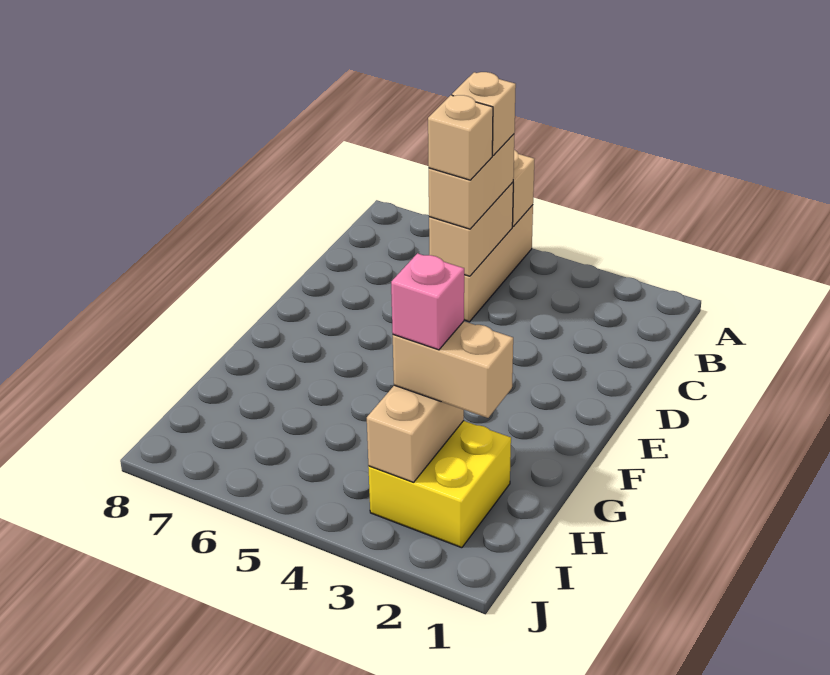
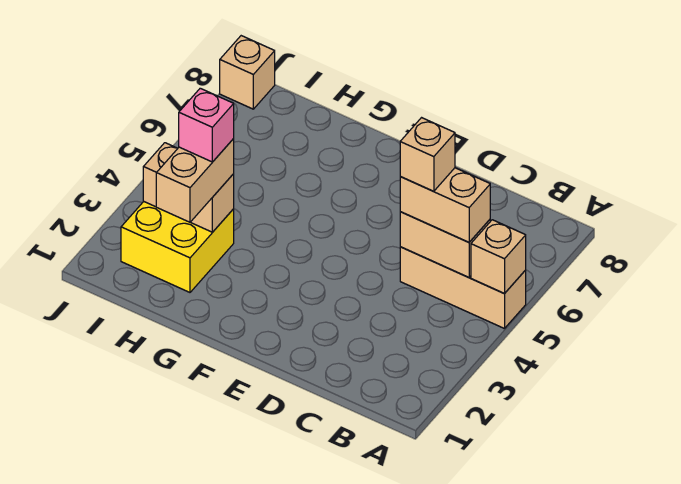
tan 1x1 brick [452,72,516,156] -> tan 1x1 brick moved to [220,36,275,109]

